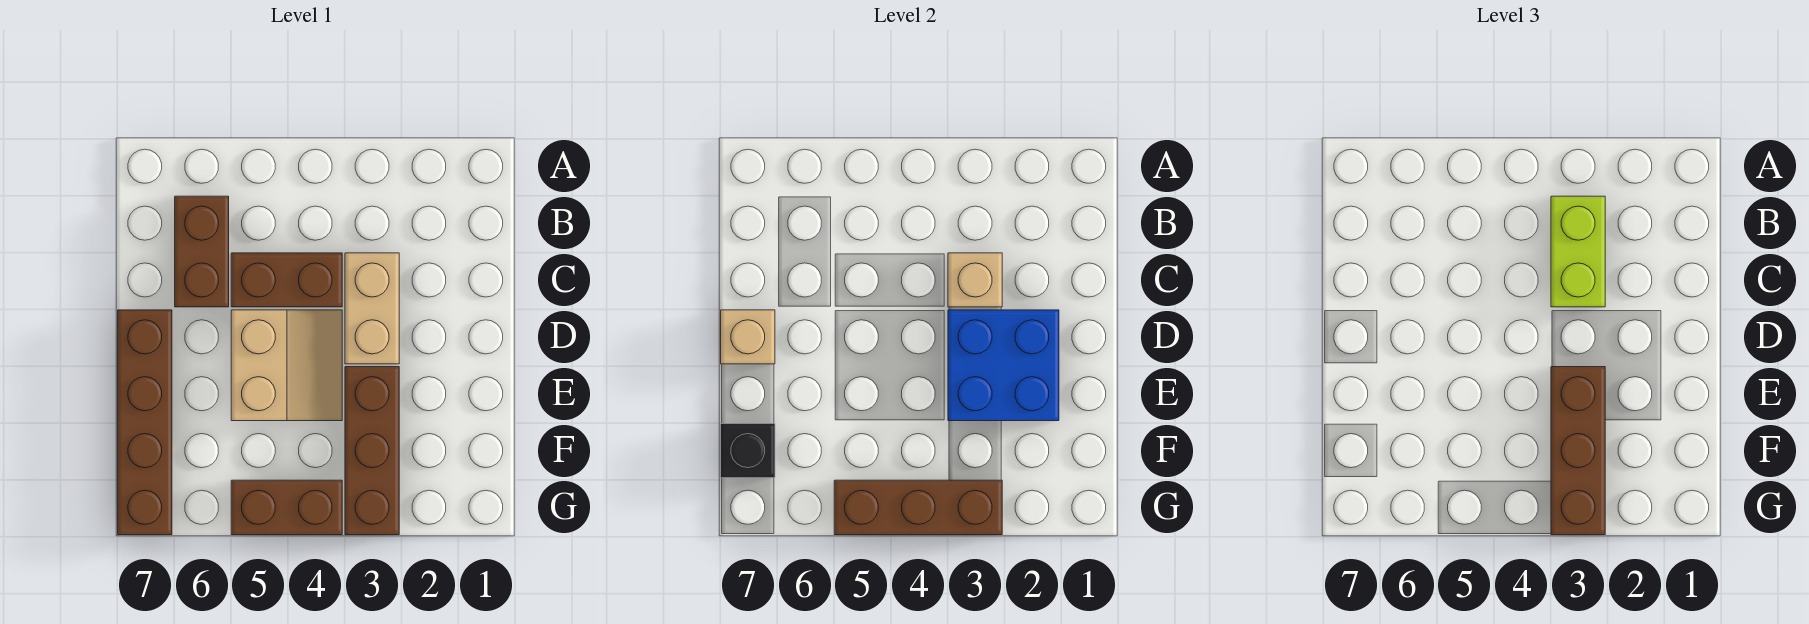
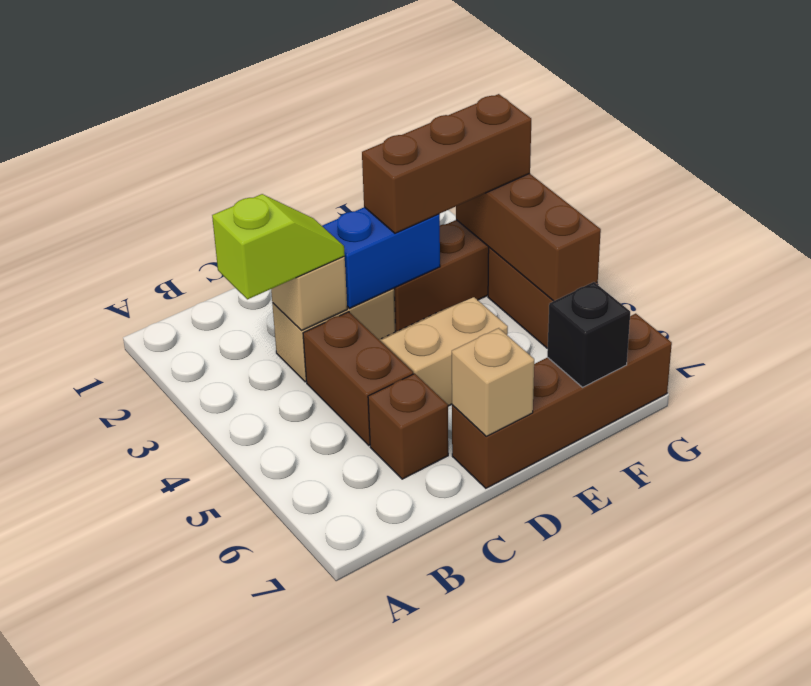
lime 1x2 brick [1551,196,1605,307] -> lime 1x2 slope [212,194,345,299]
brown 1x2 brick [175,196,229,307] -> brown 1x1 brick [368,374,448,479]
blue 2x2 brick [948,310,1059,421] -> blue 1x2 brick [322,207,440,308]

